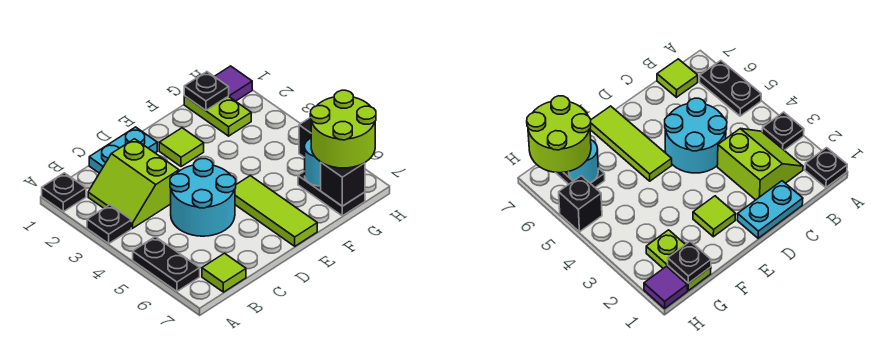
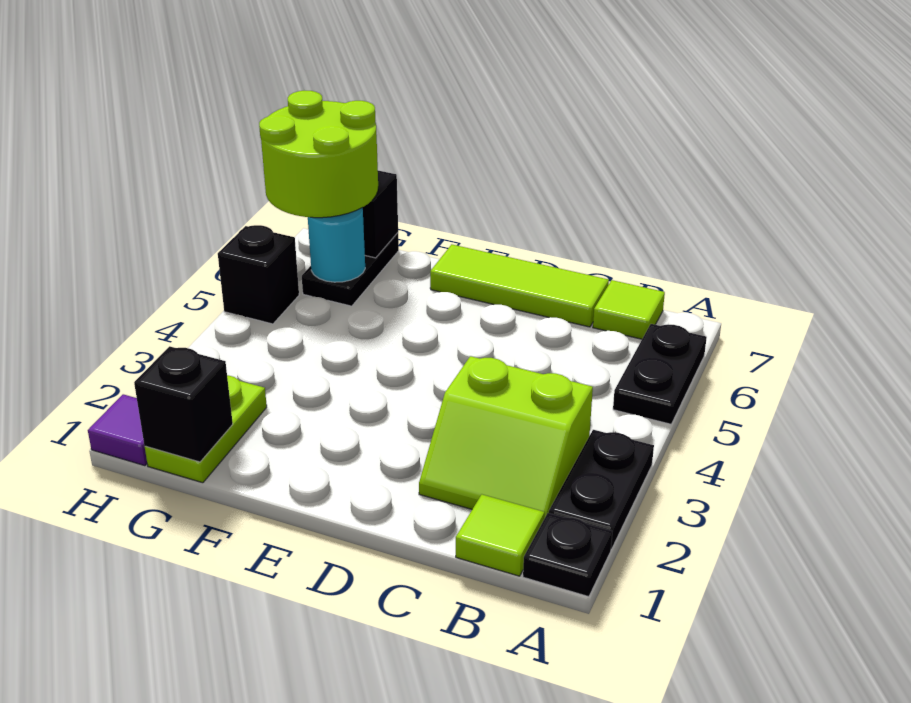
black 1x1 plate [87,205,131,243] -> black 1x2 plate [549,430,654,549]
lime 2x2 slope [88,139,179,228] -> lime 2x2 slope turned to [419,356,593,518]
cyan 1x2 plate [89,127,157,173] -> none
cyan 2x2 round brick [170,159,236,236] -> none
lime 1x1 tile [159,128,204,167] -> lime 1x1 tile moved to [456,495,544,576]
lime 1x3 tile [235,176,317,246] -> lime 1x3 tile turned to [430,244,609,327]
black 1x1 plate [184,72,229,110] -> black 1x1 brick [134,346,233,462]

